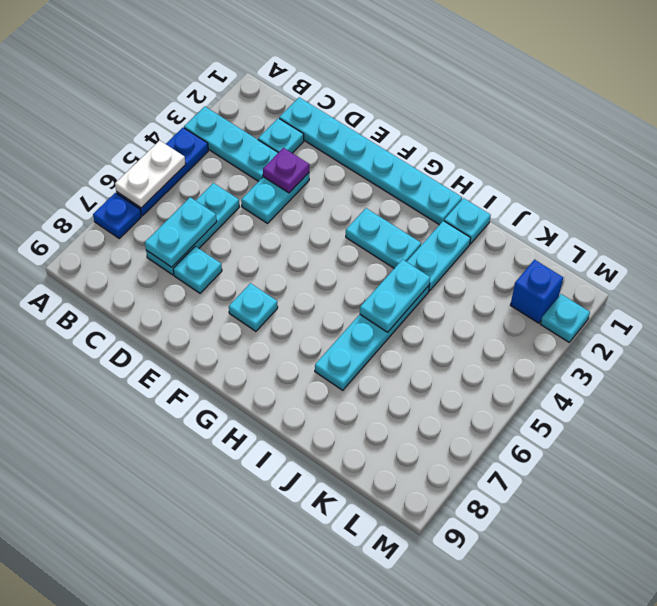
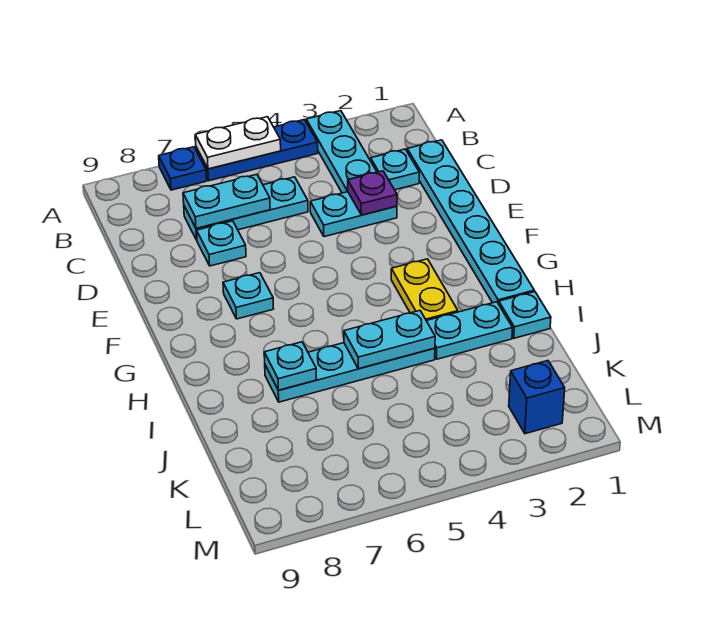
cyan 1x2 plate [346,208,421,268] -> yellow 1x2 plate [391,259,458,321]
cyan 1x1 plate [541,294,590,342] -> cyan 1x1 plate moved to [264,342,317,390]

